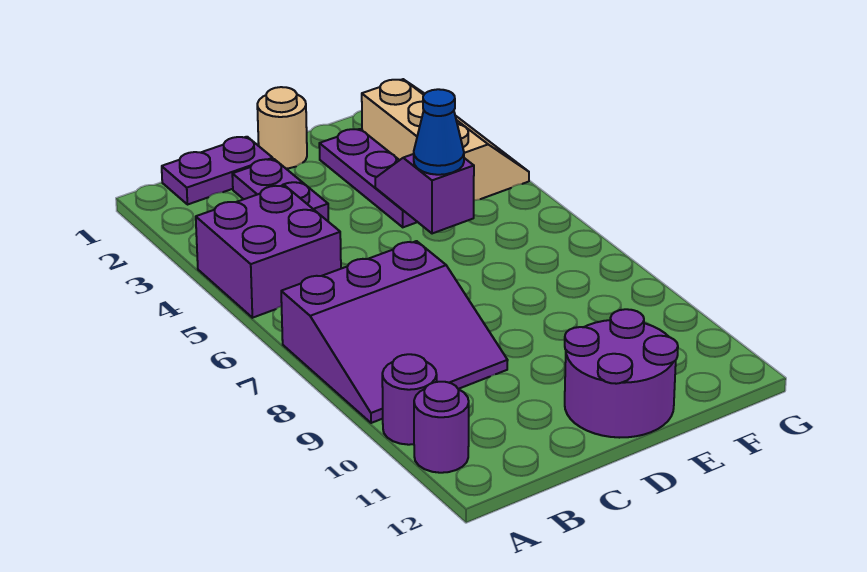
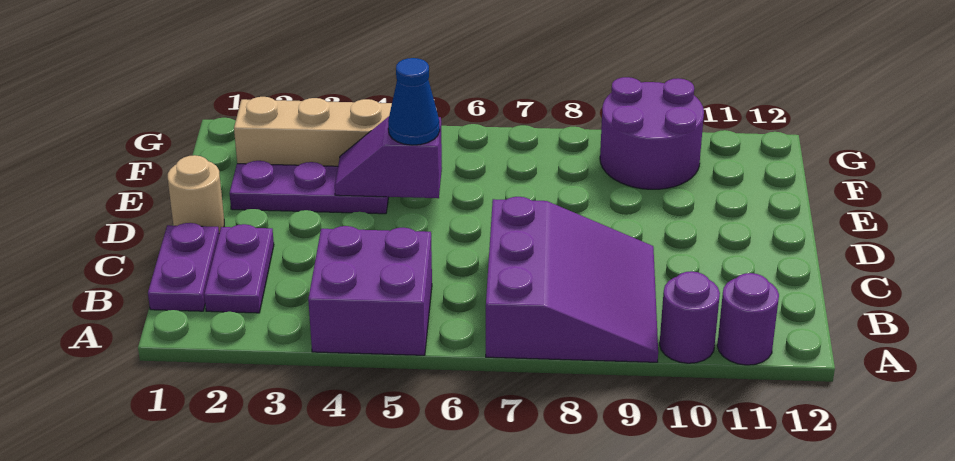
purple 1x2 plate [232,159,328,221] -> purple 1x2 plate turned to [204,224,274,313]
purple 2x2 round brick [565,309,678,438] -> purple 2x2 round brick moved to [600,77,704,189]

